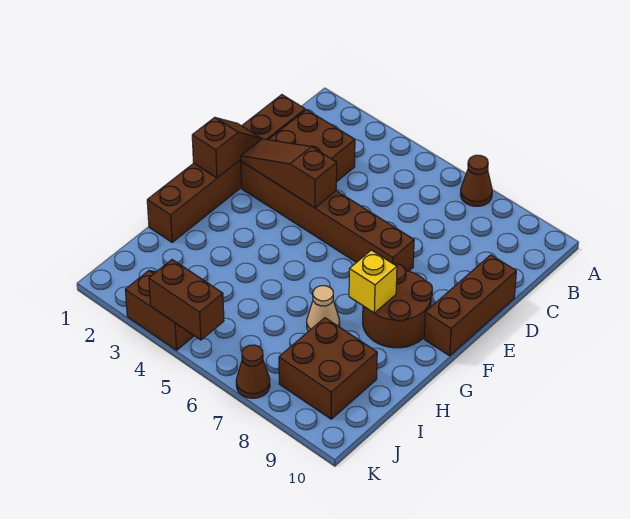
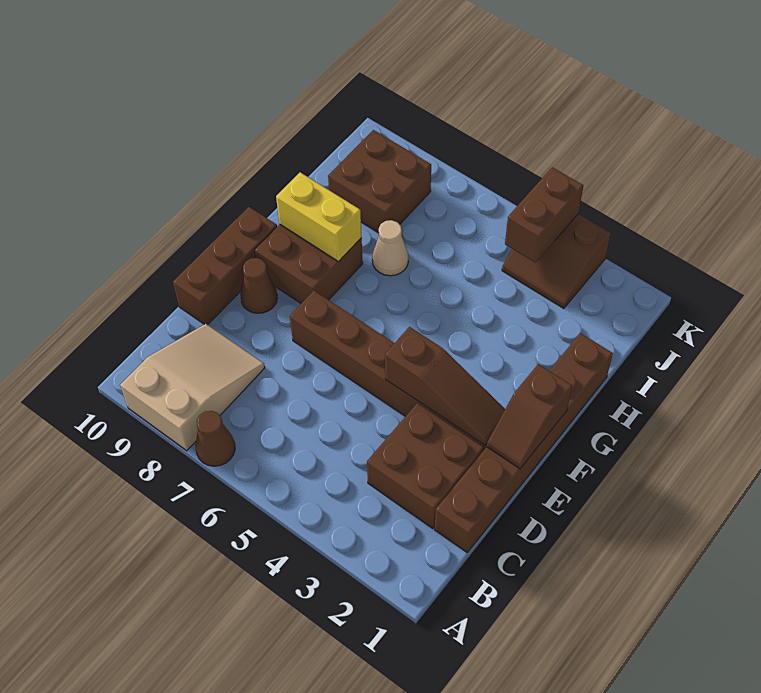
none -> tan 2x3 slope [120,324,265,451]
brown 2x2 round brick [363,264,432,348] -> brown 2x2 brick [255,224,363,303]
yellow 1x1 brick [349,250,397,313] -> yellow 1x2 brick [276,172,362,262]
brown 1x2 brick [149,260,224,340] -> brown 1x2 brick turned to [505,167,583,263]
brown 1x1 cone [236,345,270,398] -> brown 1x1 cone moved to [240,258,278,313]

